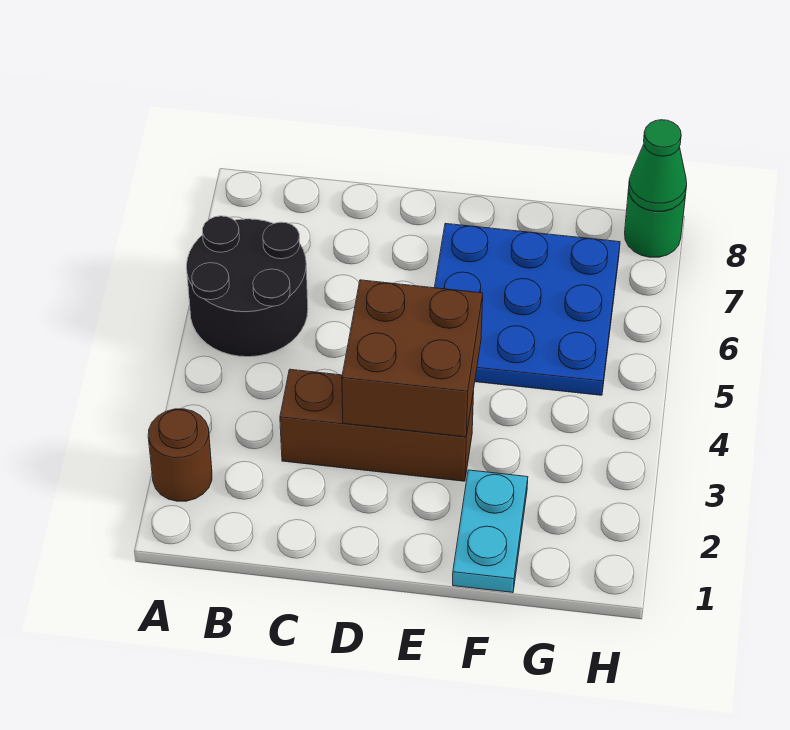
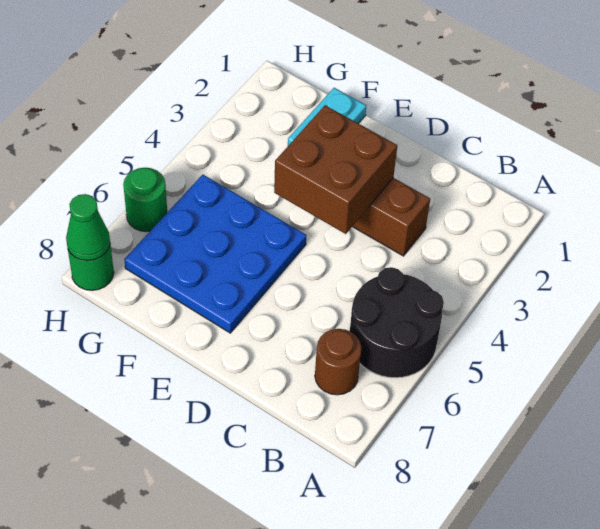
brown 1x1 round brick [148,409,212,501] -> brown 1x1 round brick moved to [315,329,361,395]
none -> green 1x1 round brick [123,168,167,232]

